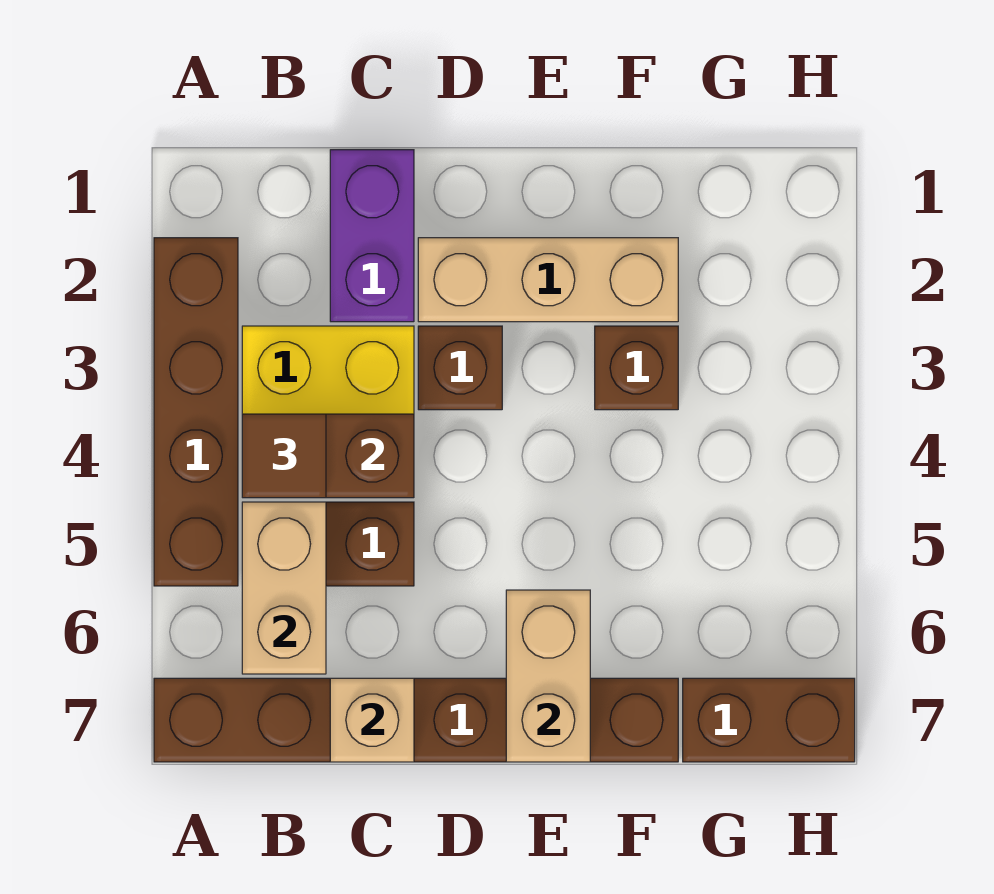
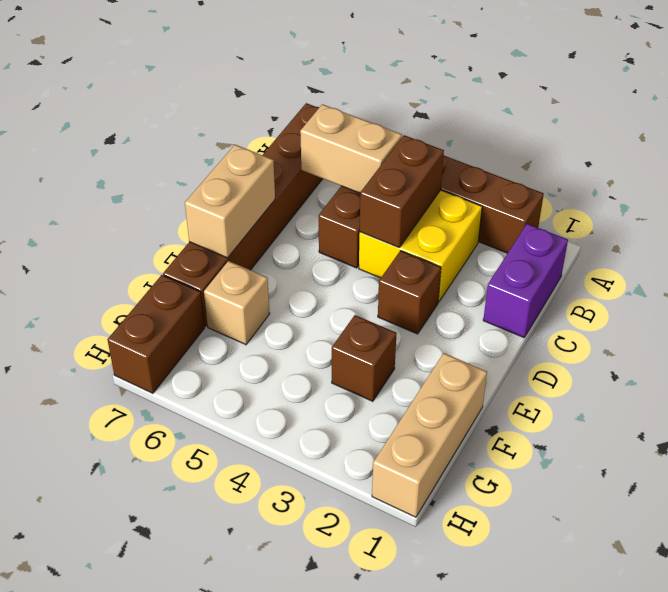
brown 1x1 tile [242,414,326,498] -> none
purple 1x2 brick [330,150,414,322] -> purple 1x2 brick turned to [483,224,568,338]
tan 1x1 brick [330,678,414,762] -> tan 1x1 brick moved to [204,261,270,345]
tan 1x3 brick [418,238,678,322] -> tan 1x3 brick moved to [372,353,487,517]
tan 1x2 brick [506,590,590,762] -> tan 1x2 brick turned to [185,145,275,258]

